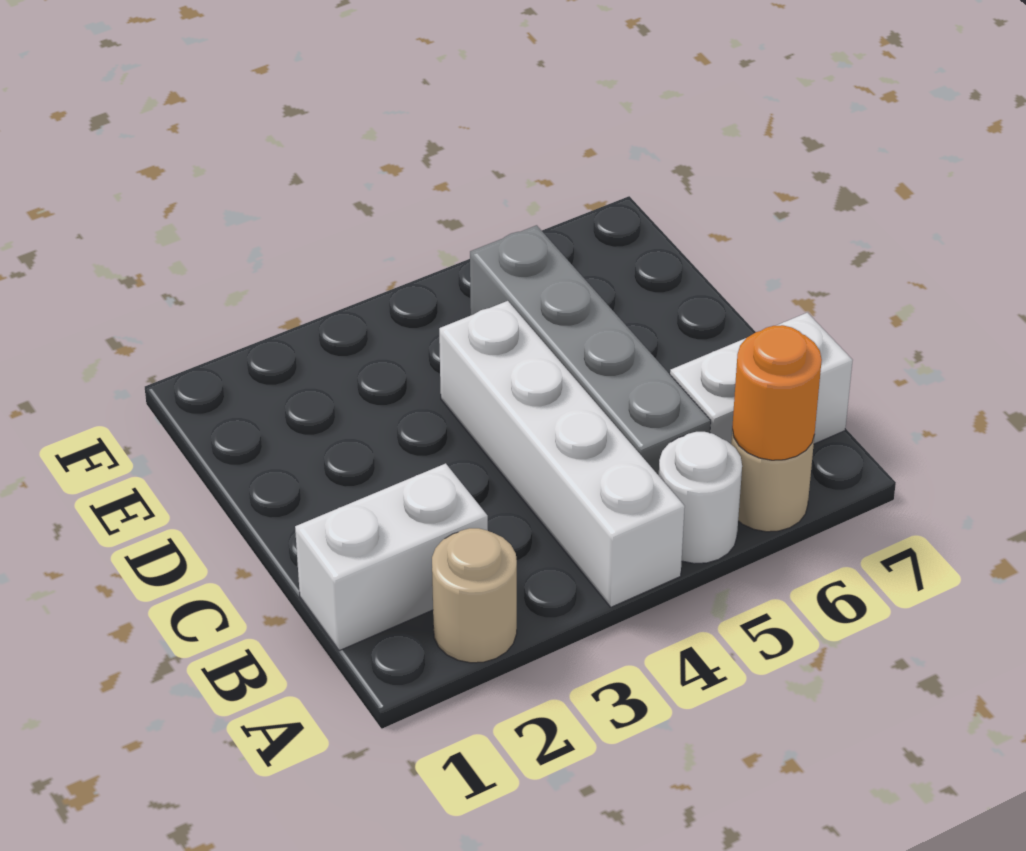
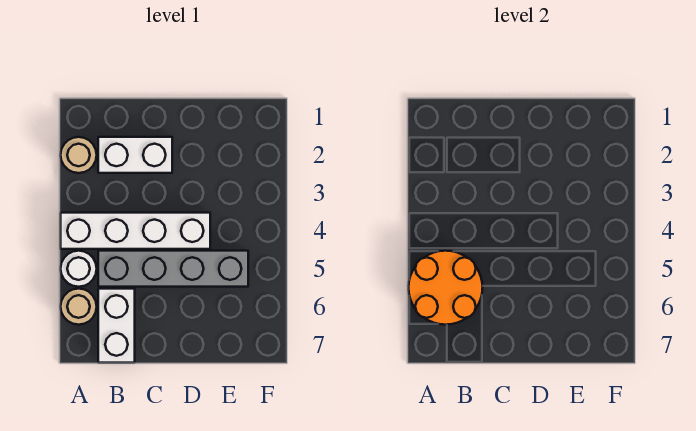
orange 1x1 round brick [732,325,822,460] -> orange 2x2 round brick [409,251,483,325]
white 1x2 brick [295,463,488,651] -> white 1x2 brick turned to [98,137,172,173]

